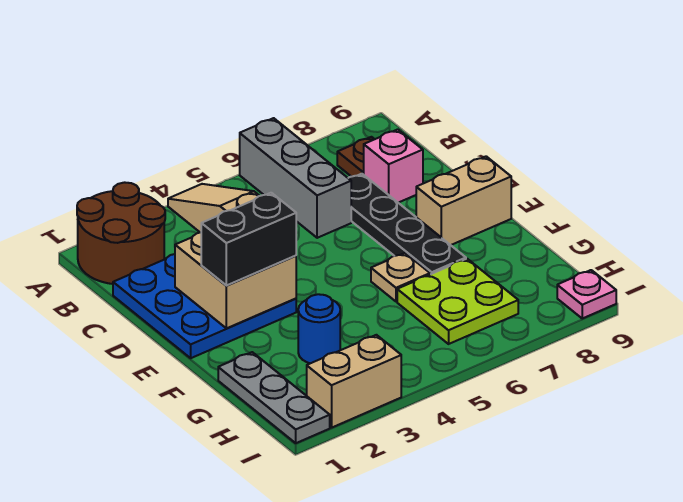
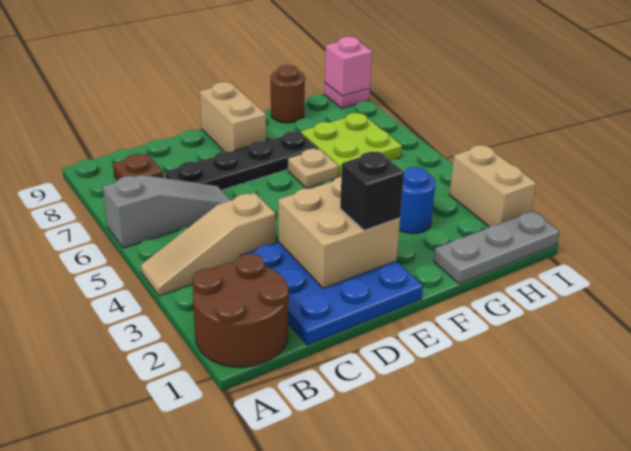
grey 1x3 brick [240,118,351,238] -> grey 1x3 slope [103,175,231,248]
pink 1x1 brick [364,129,423,203] -> pink 1x1 brick moved to [325,37,372,96]
black 1x2 brick [201,193,296,286] -> black 1x1 brick [340,151,404,230]
none -> brown 1x1 round brick [271,65,305,123]

